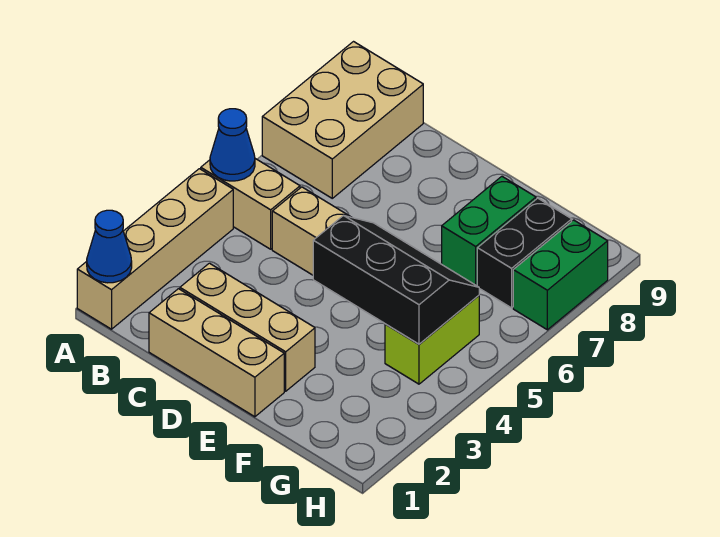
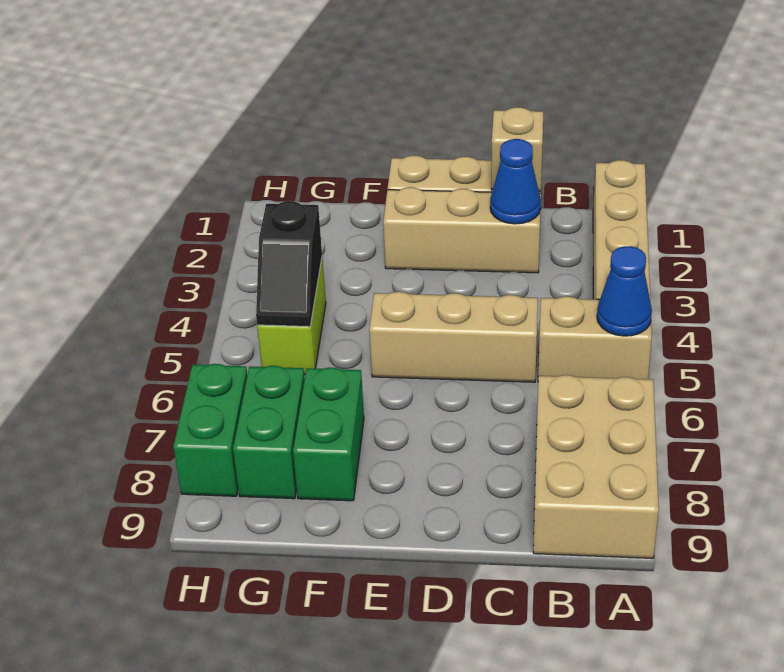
blue 1x1 cone [87,210,132,283] -> blue 1x1 cone moved to [490,139,541,224]
none -> tan 1x1 brick [491,107,543,191]
black 2x3 slope [313,216,479,344] -> black 1x2 slope [256,201,322,327]
black 1x2 brick [477,198,572,308] -> green 1x2 brick [233,366,305,499]

